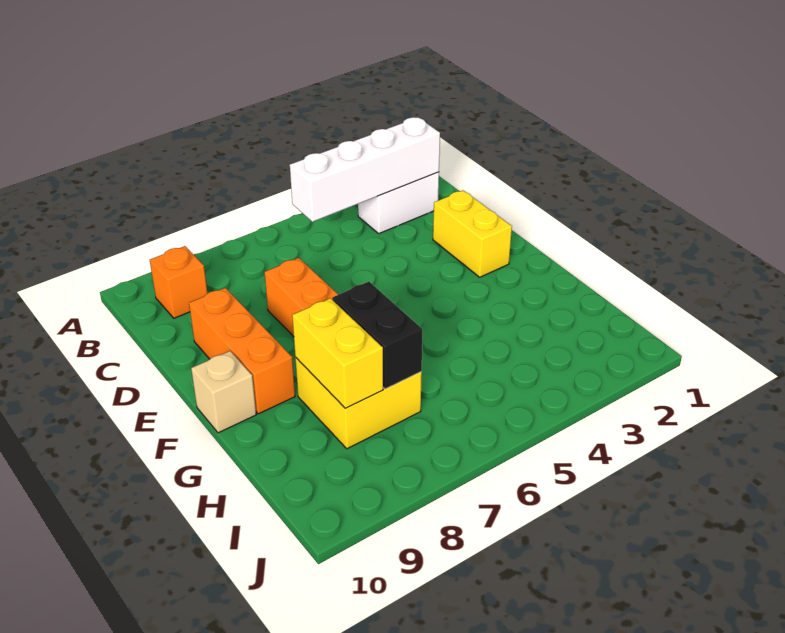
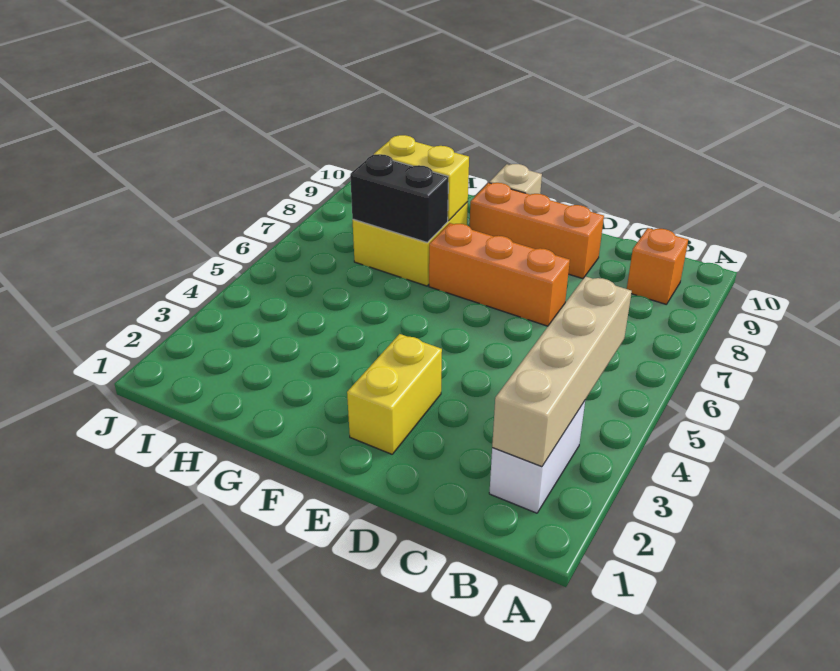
white 1x4 brick [290,117,440,222] -> tan 1x4 brick [492,276,632,467]
yellow 1x2 brick [433,190,512,277] -> yellow 1x2 brick turned to [347,334,442,454]

